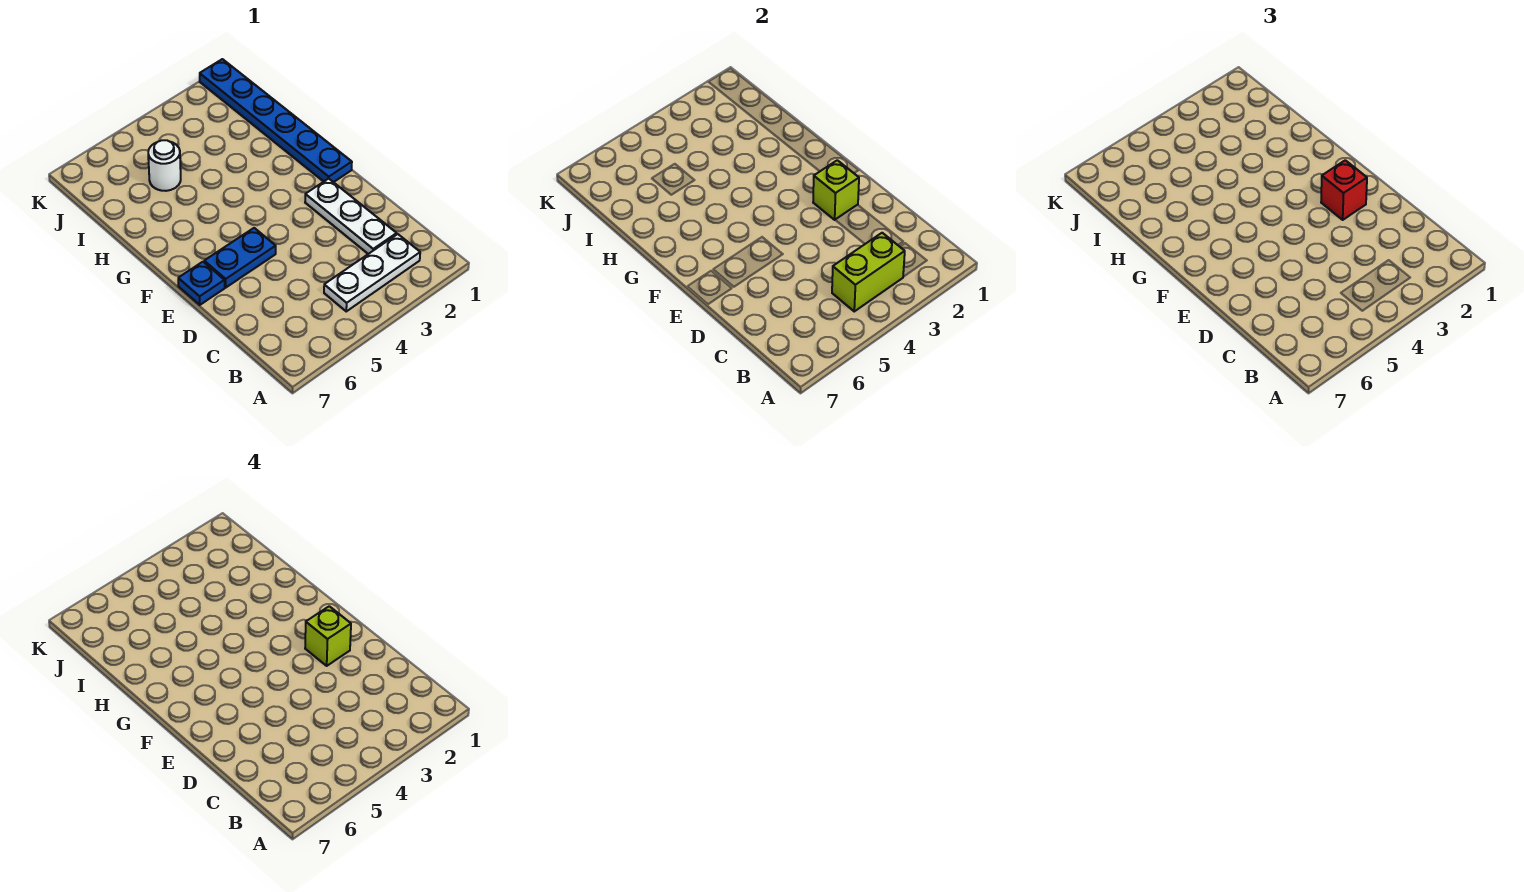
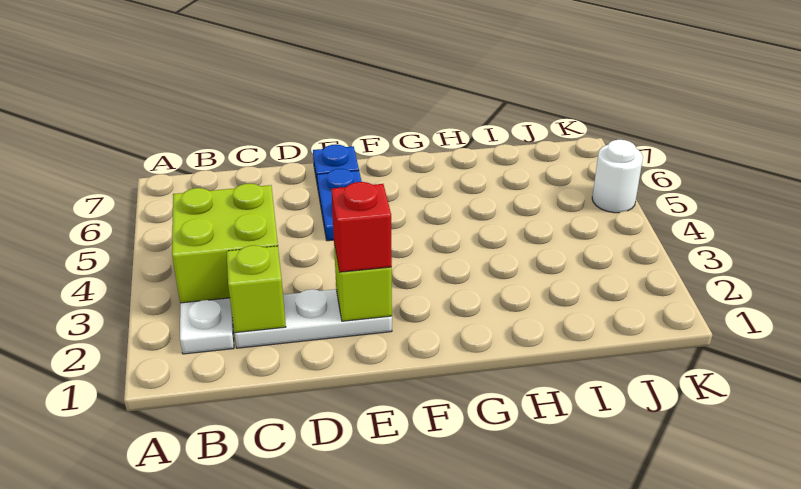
lime 1x2 brick [832,233,905,311] -> lime 2x2 brick [172,183,278,303]
lime 1x1 brick [305,606,351,666] -> lime 1x1 brick moved to [227,245,286,333]
blue 1x6 plate [200,59,352,182] -> none
white 1x1 round brick [148,140,181,191] -> white 1x1 round brick moved to [592,140,643,213]

